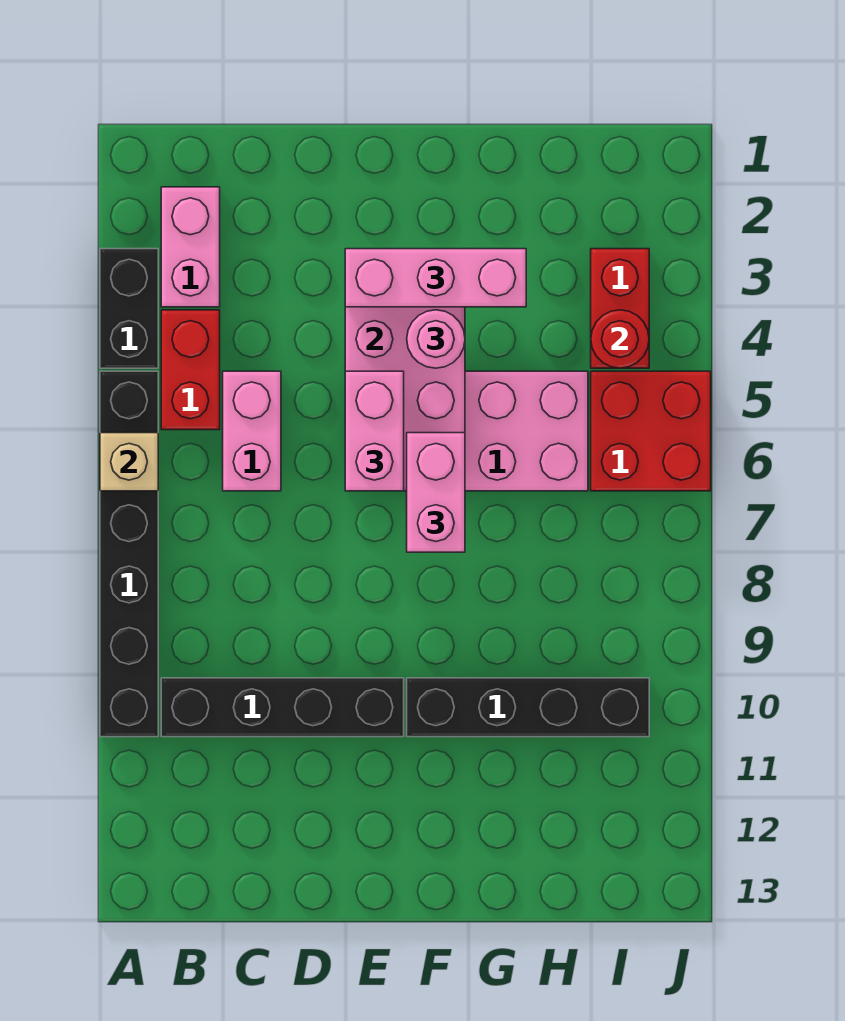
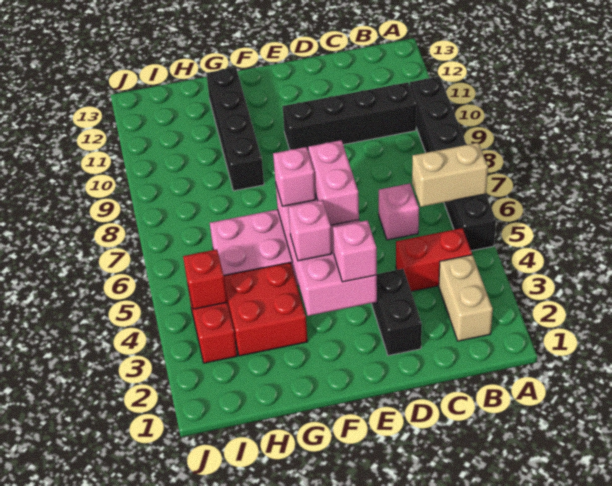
black 1x2 brick [100,249,158,368] -> black 1x2 brick moved to [371,269,422,356]
tan 1x1 brick [100,433,158,491] -> tan 1x2 brick [412,143,488,207]
pink 1x2 brick [161,187,220,307] -> tan 1x2 brick [439,255,493,341]
red 1x2 brick [161,310,220,430] -> red 1x2 brick turned to [396,228,472,291]
pink 1x2 brick [223,371,281,491] -> pink 1x1 brick [379,184,419,240]
pink 1x3 brick [345,249,526,307] -> pink 1x1 brick [333,220,377,282]
pink 1x1 round brick [407,310,465,368] -> pink 1x1 brick [288,200,332,261]
pink 1x2 brick [407,433,465,552] -> pink 1x1 brick [273,147,316,206]
black 1x4 brick [407,678,649,737] -> black 1x4 brick turned to [206,67,264,191]
red 1x1 round brick [591,310,649,368] -> red 1x1 brick [183,249,227,309]
red 2x2 brick [591,371,711,491] -> red 2x2 brick moved to [224,262,308,356]

